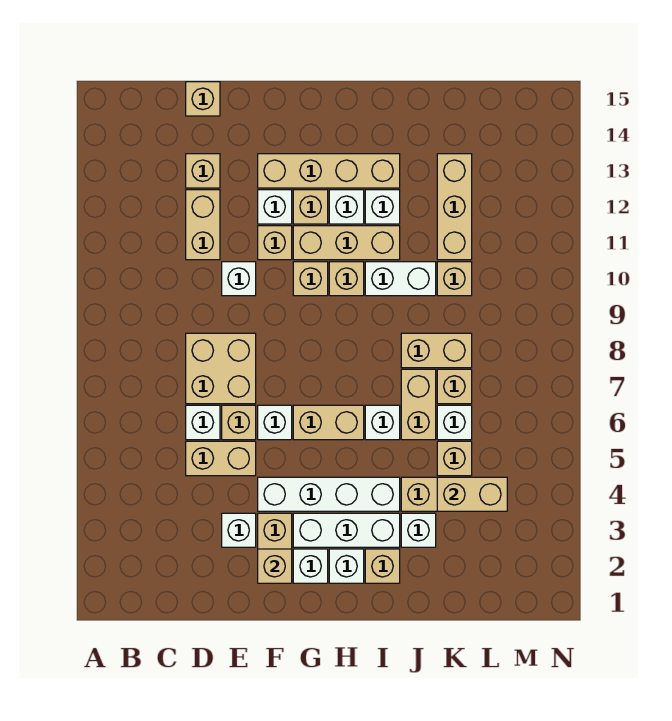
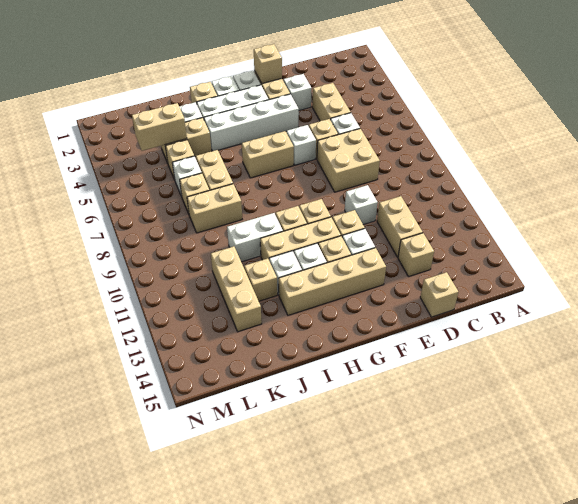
tan 1x2 brick [186,441,256,476] -> tan 1x2 brick turned to [312,83,351,121]
white 1x1 brick [365,405,400,440] -> none
tan 1x1 brick [437,262,472,296] -> tan 1x1 brick moved to [244,258,277,301]

